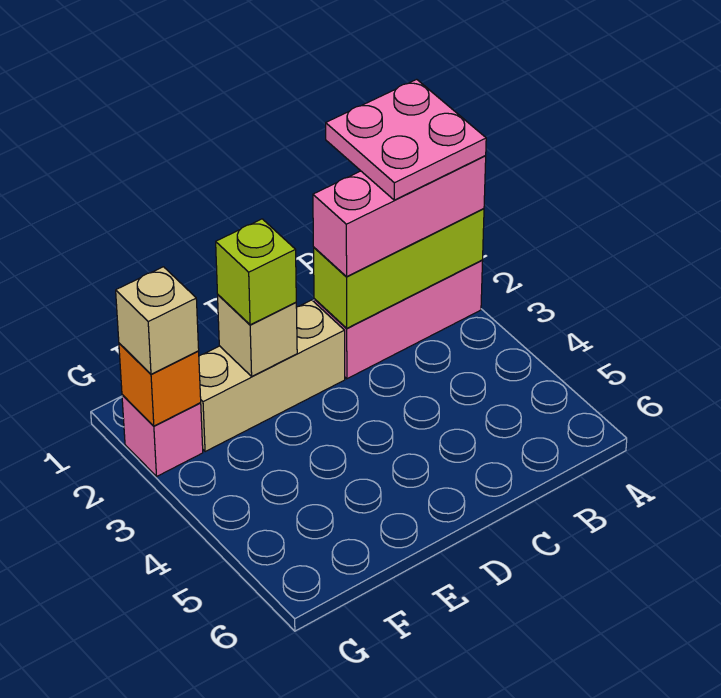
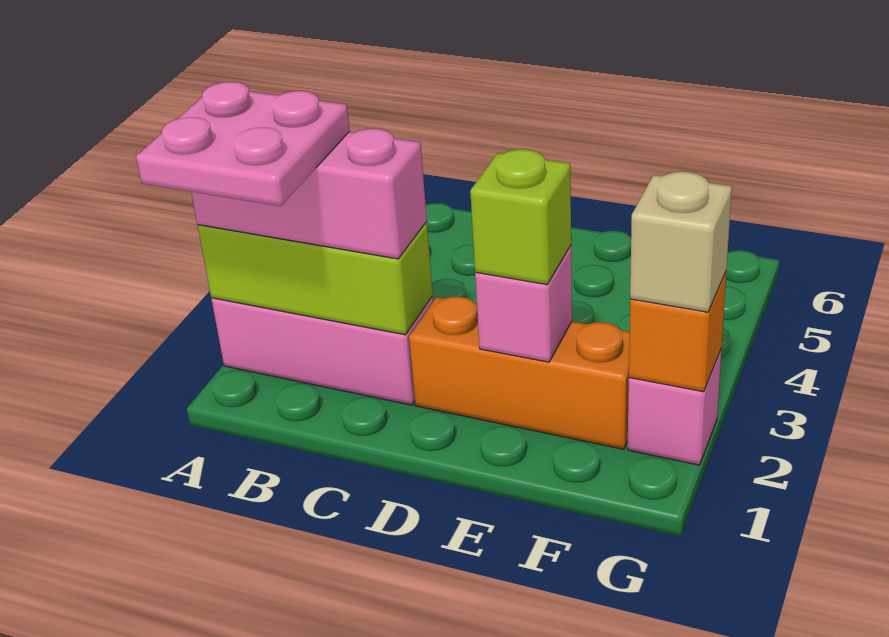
tan 1x3 brick [199,300,345,452] -> orange 1x3 brick [409,297,630,449]
tan 1x1 brick [218,295,297,376] -> pink 1x1 brick [475,246,572,362]

